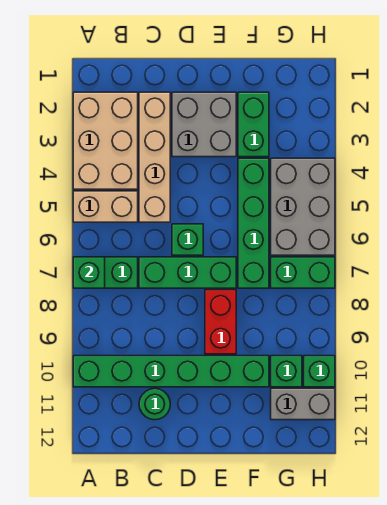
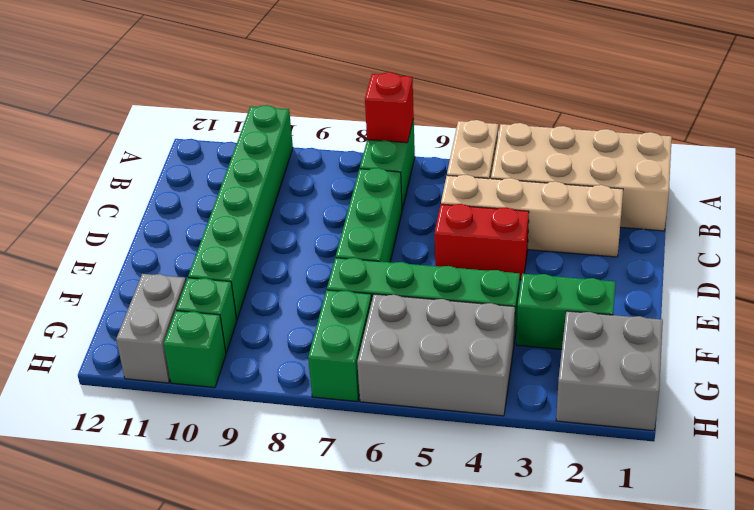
tan 2x3 brick [73,92,138,189] -> tan 2x4 brick [491,123,672,231]
green 1x1 brick [73,257,105,288] -> red 1x1 brick [365,72,414,143]
green 1x1 round brick [139,389,170,420] -> none
grey 2x2 brick [172,92,236,157] -> grey 2x2 brick moved to [556,311,663,431]
green 1x1 brick [172,224,203,255] -> none
red 1x2 brick [205,290,236,354] -> red 1x2 brick moved to [435,204,529,280]

